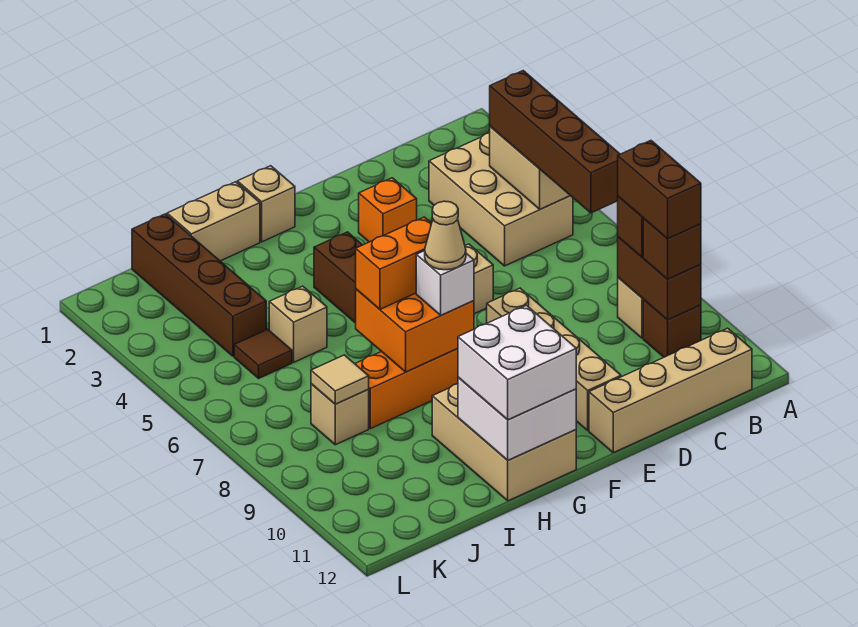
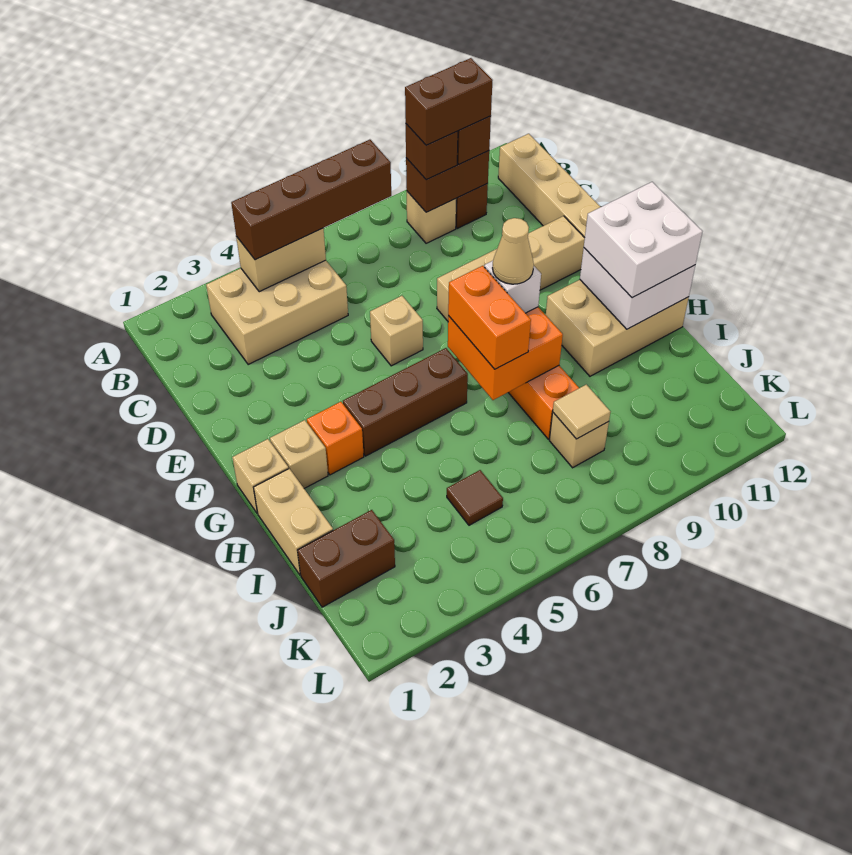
orange 1x1 brick [359,178,417,242] -> orange 1x1 brick moved to [307,402,364,475]
tan 1x1 brick [269,286,327,362] -> tan 1x1 brick moved to [270,420,328,488]
brown 1x4 brick [132,214,266,356] -> brown 1x2 brick [298,510,395,607]

